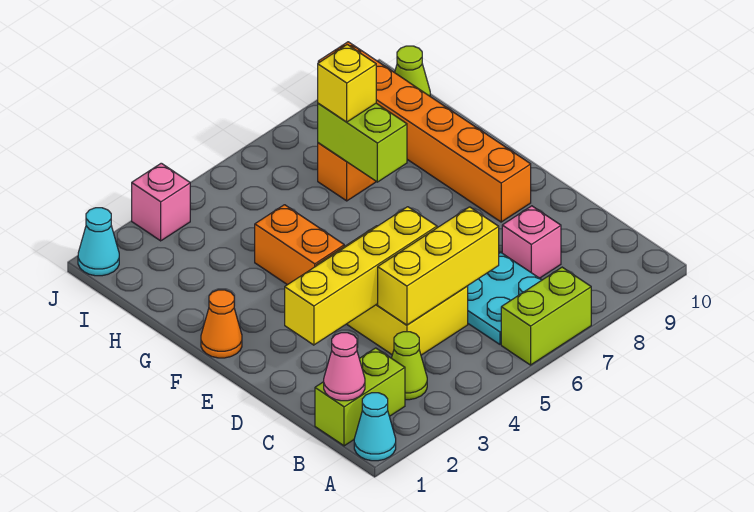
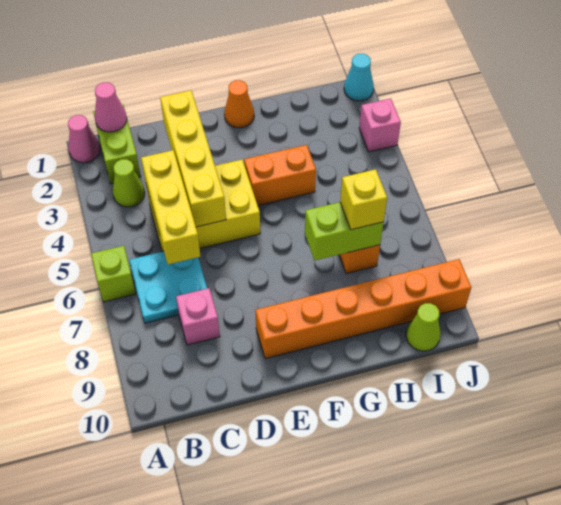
cyan 1x1 cone [354,393,396,461] -> pink 1x1 cone [68,115,100,163]
lime 1x2 brick [501,267,591,365] -> lime 1x1 brick [91,246,136,302]

